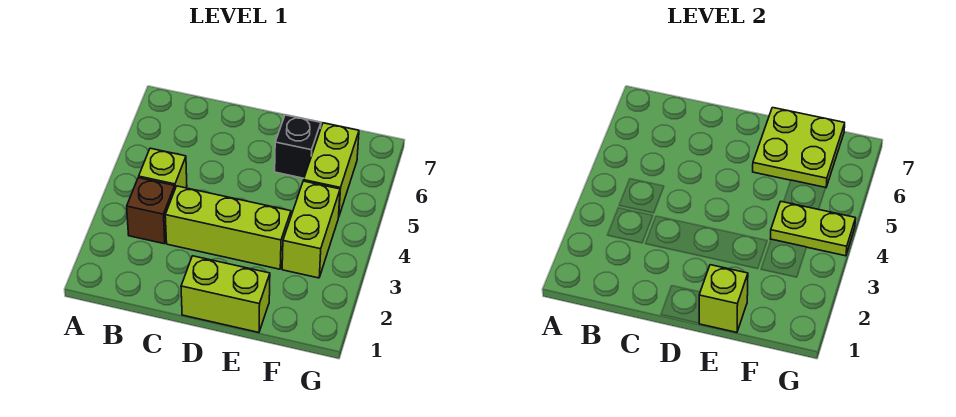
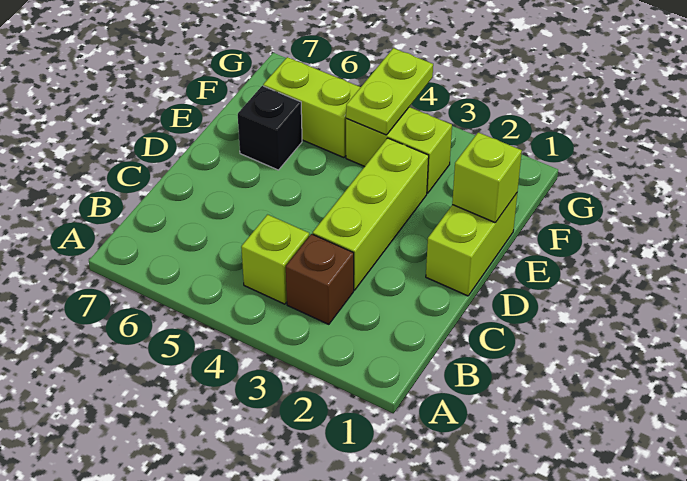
lime 2x2 plate [753,108,845,188] -> none

